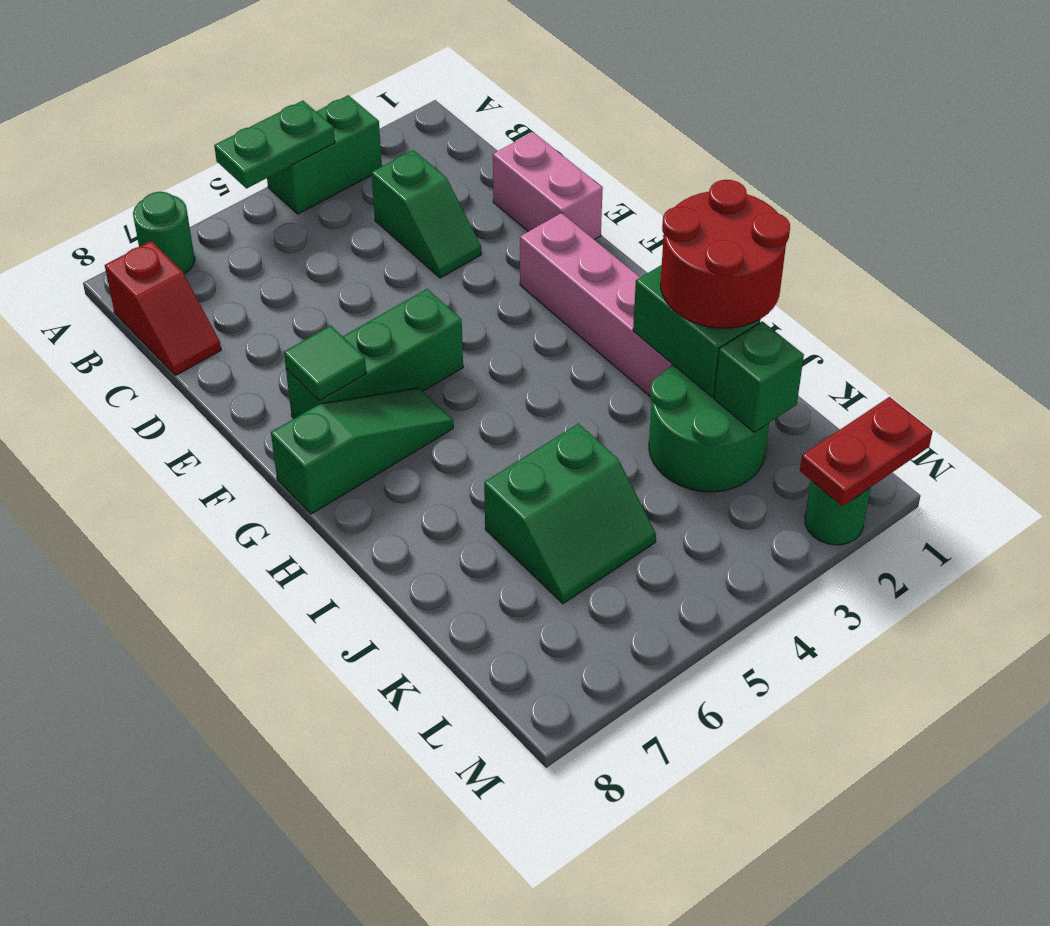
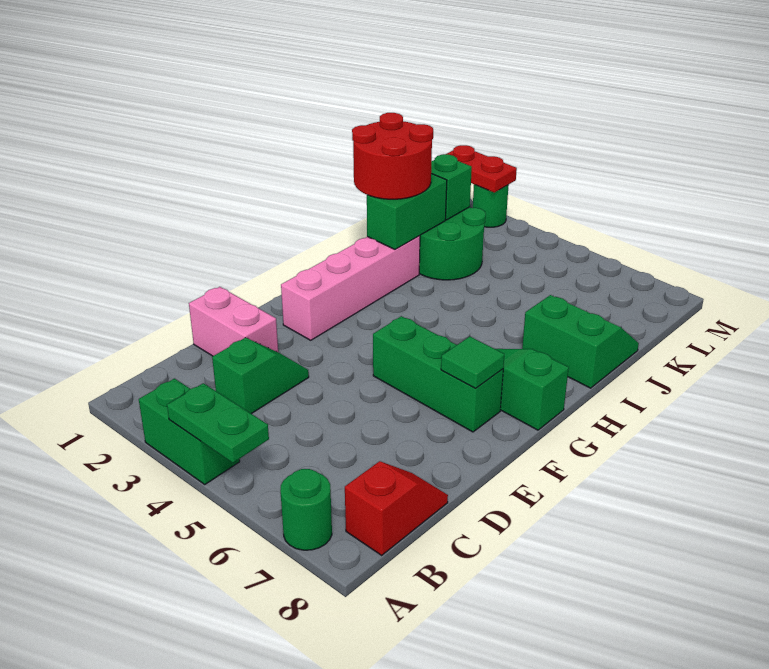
pink 1x2 brick [493,132,603,240] -> pink 1x2 brick turned to [189,287,278,356]
green 2x2 slope [484,424,656,604] -> green 2x2 slope moved to [522,295,639,388]

